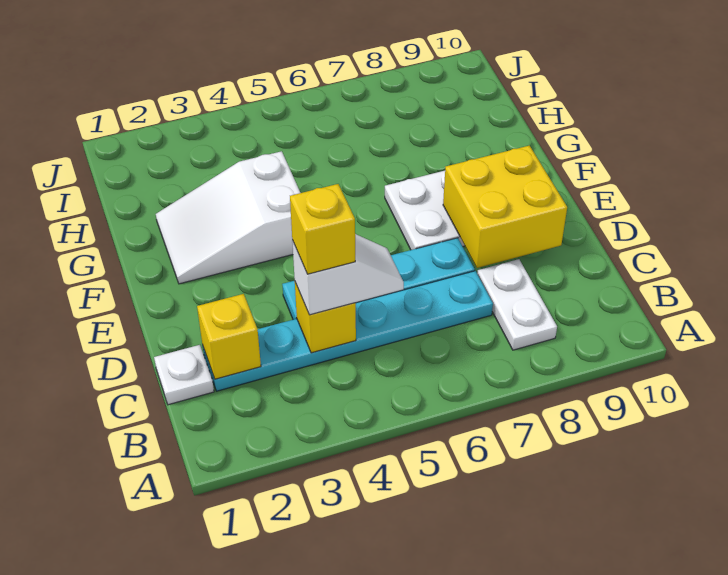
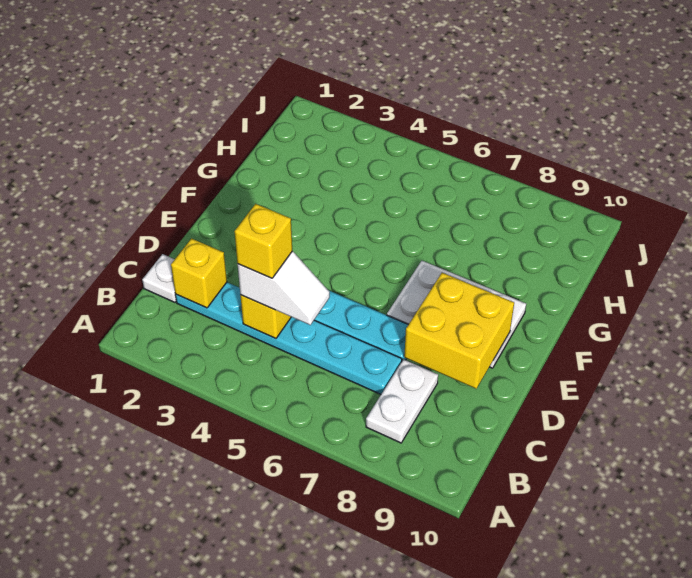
white 2x3 slope [156,151,300,284] -> none

